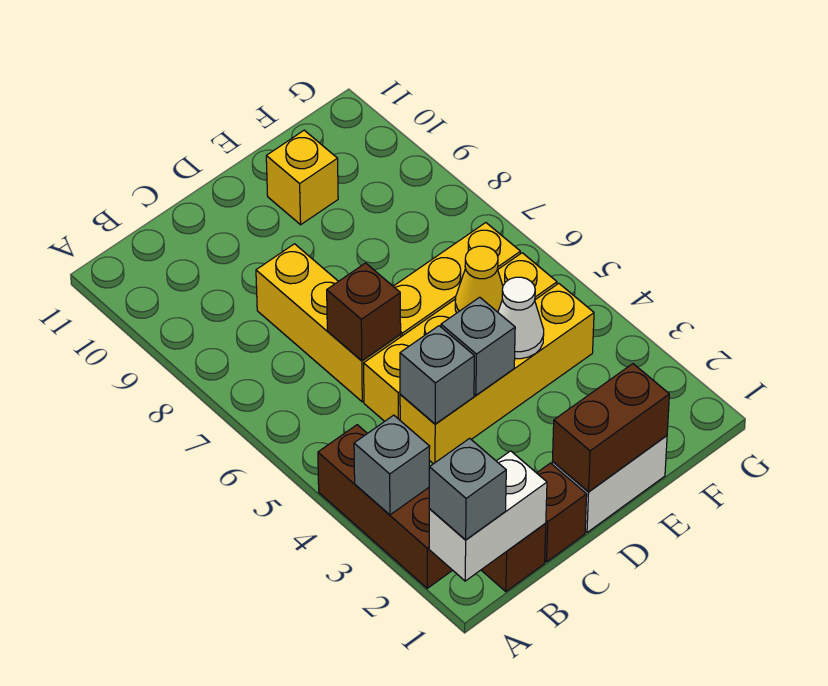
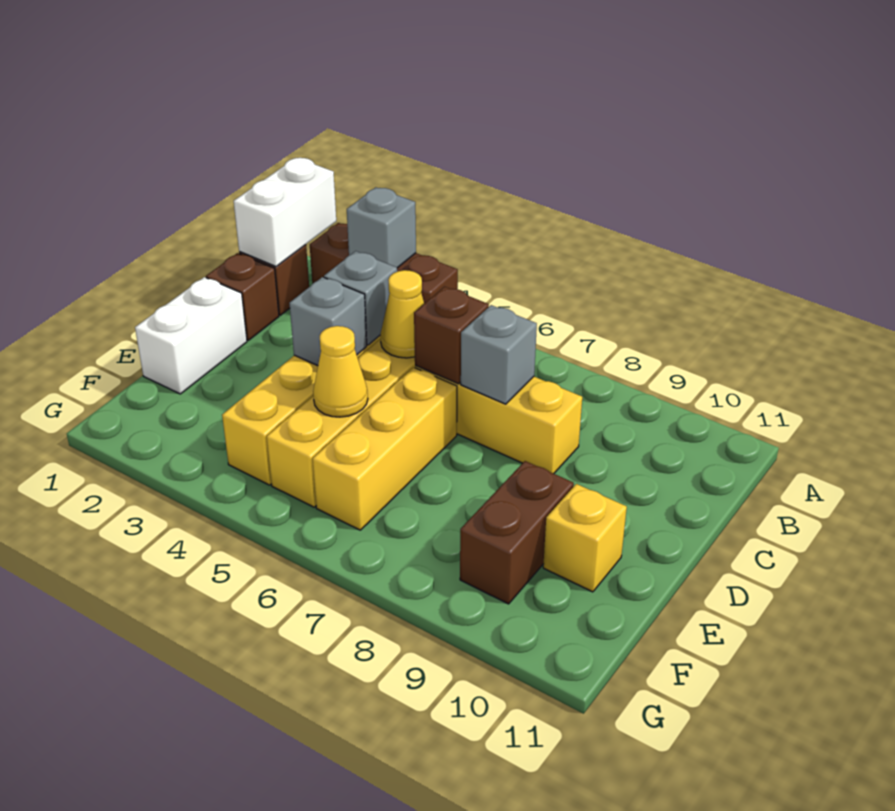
grey 1x1 brick [429,438,506,540] -> grey 1x1 brick moved to [461,305,537,404]
none -> yellow 1x1 cone [380,270,424,358]
brown 1x2 brick [553,364,669,492] -> brown 1x2 brick moved to [460,461,574,604]
white 1x1 cone [498,277,544,359] -> none

